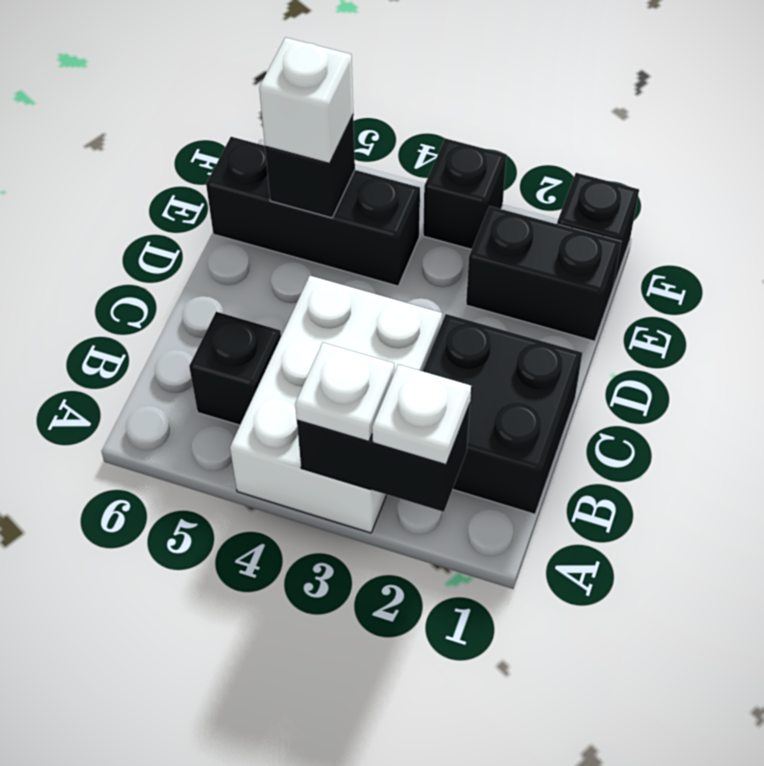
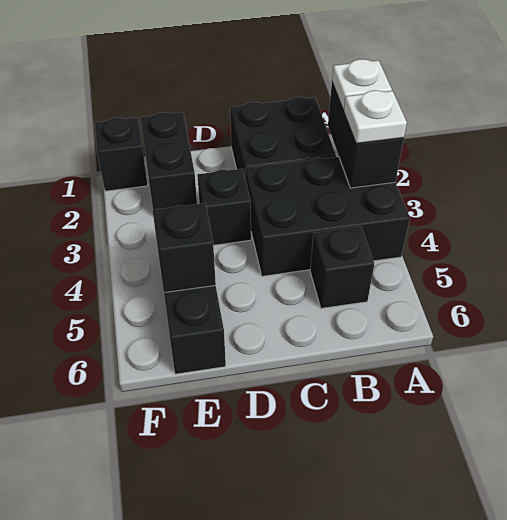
white 2x3 brick [230,276,442,533] -> black 2x3 brick [245,157,410,276]
white 1x1 brick [259,37,353,163] -> none
black 1x1 brick [423,138,507,249] -> black 1x1 brick moved to [197,169,251,245]

